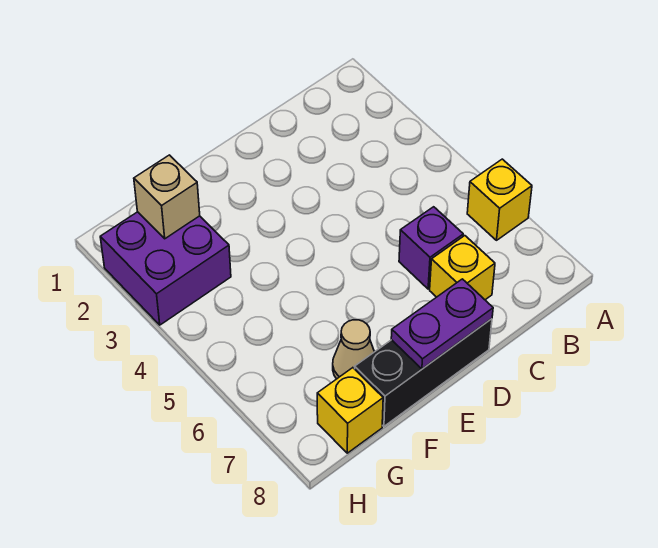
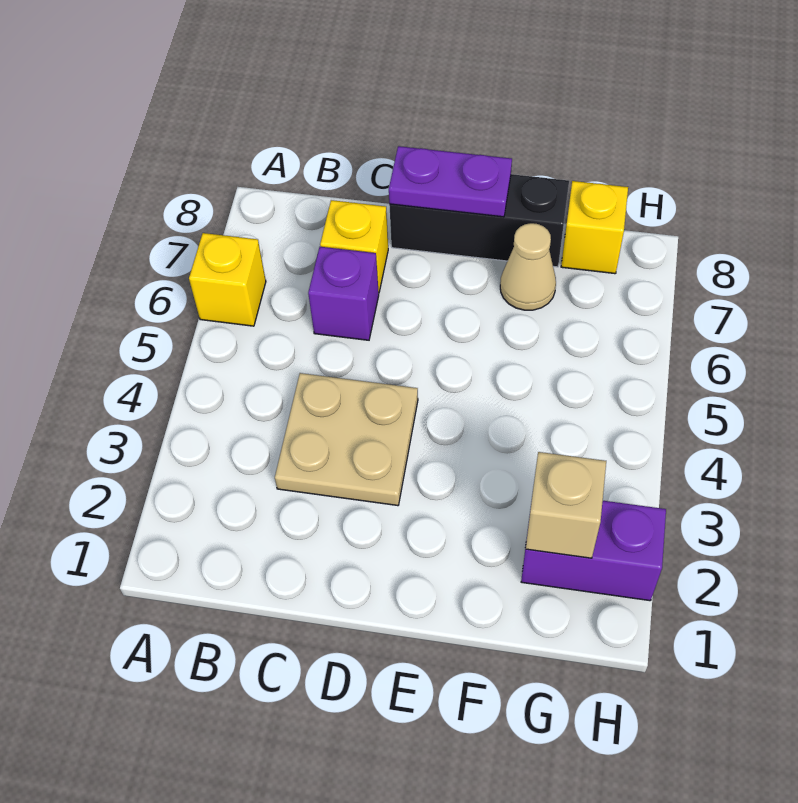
none -> tan 2x2 plate [275,373,418,506]
purple 2x2 brick [100,212,231,325] -> purple 1x2 brick [521,501,666,601]

